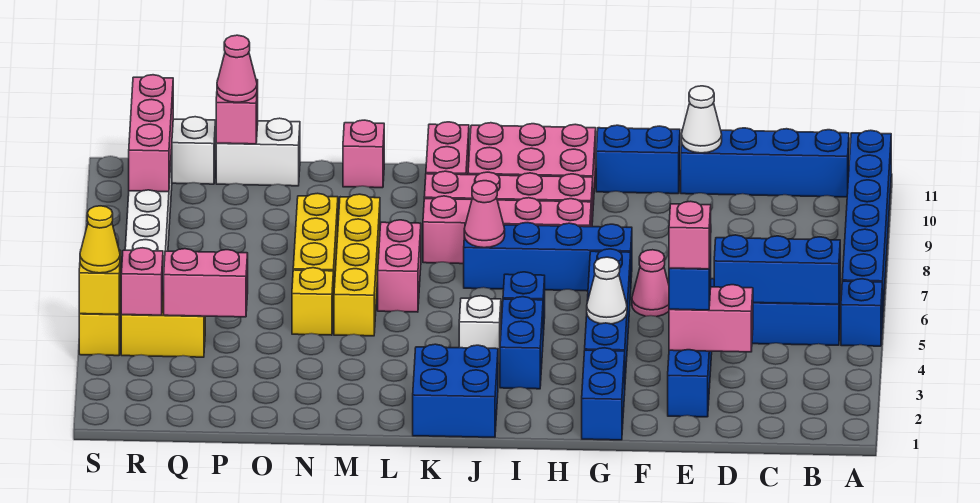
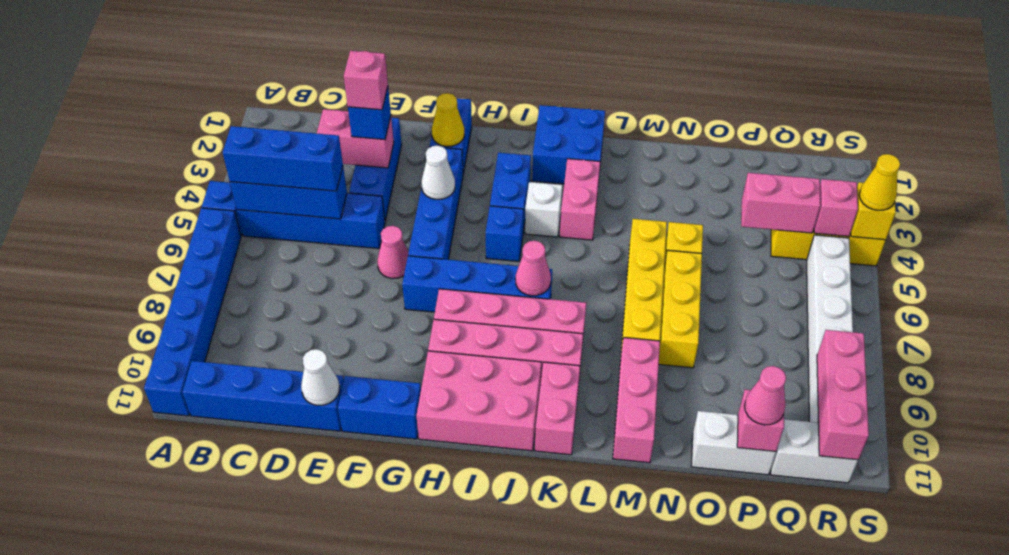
none -> blue 1x3 brick [223,126,343,191]
none -> yellow 1x1 cone [432,93,464,146]
pink 1x2 brick [378,220,421,312] -> pink 1x2 brick moved to [560,159,600,240]
pink 1x1 brick [343,120,384,188] -> pink 1x3 brick [613,337,660,463]

